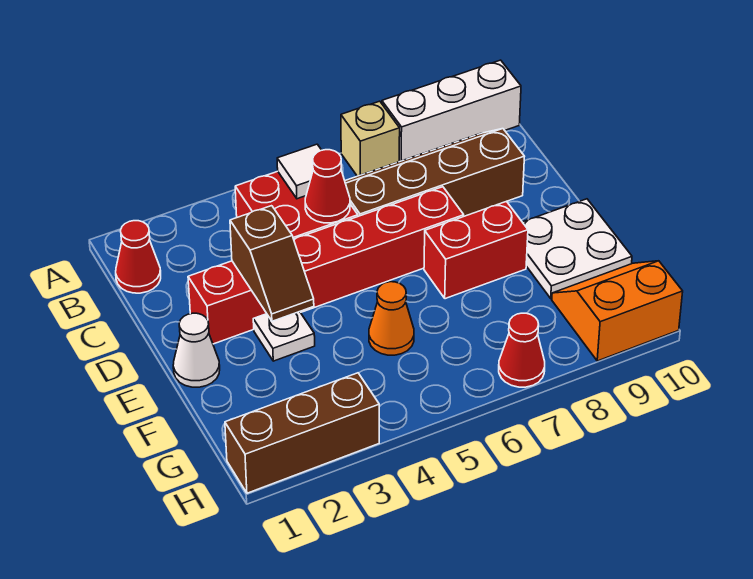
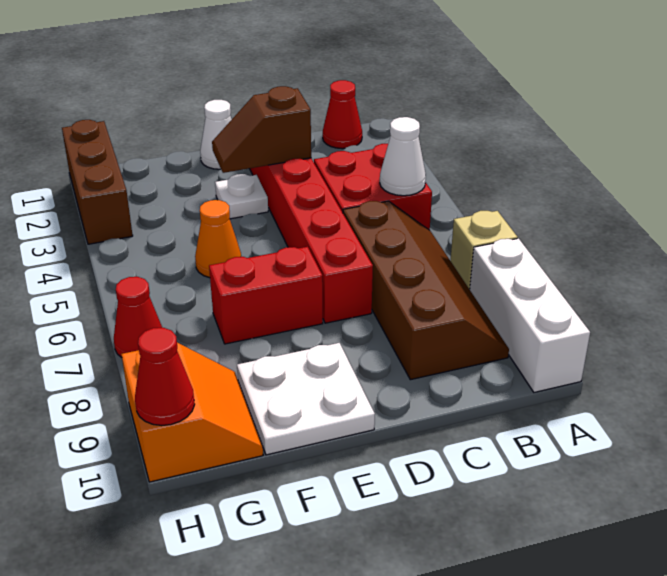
white 1x1 tile [277,144,321,199] -> white 1x1 cone [380,117,426,196]
red 1x1 cone [305,150,350,223] -> red 1x1 cone moved to [135,328,195,425]
red 1x2 brick [424,201,528,299] -> red 1x2 brick turned to [209,247,323,344]

